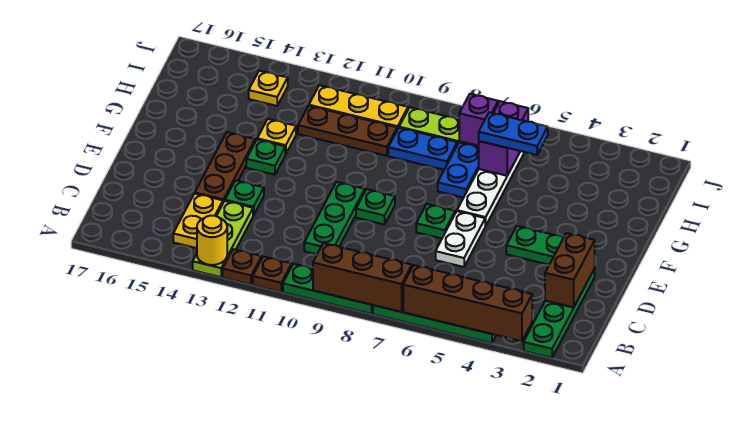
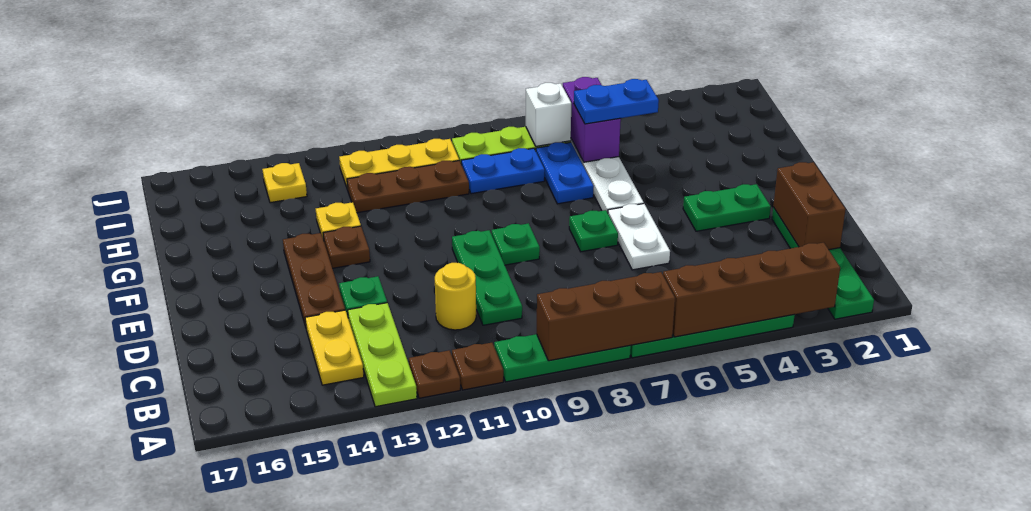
yellow 1x1 round brick [197,216,227,265] -> yellow 1x1 round brick moved to [435,263,476,330]
green 1x1 plate [246,139,285,175] -> brown 1x1 plate [323,226,370,268]
purple 1x1 brick [459,94,498,146] -> white 1x1 brick [526,83,571,146]

